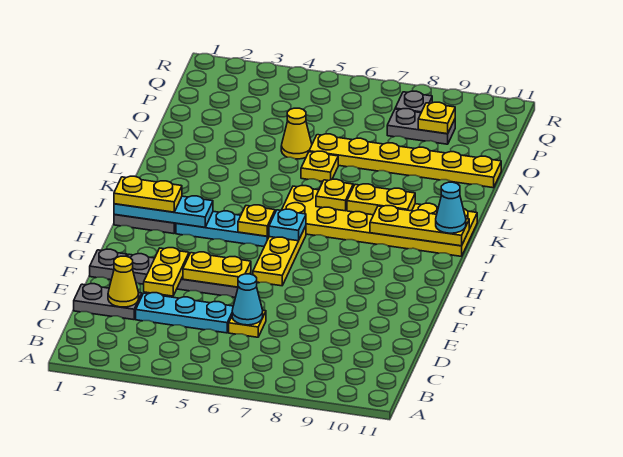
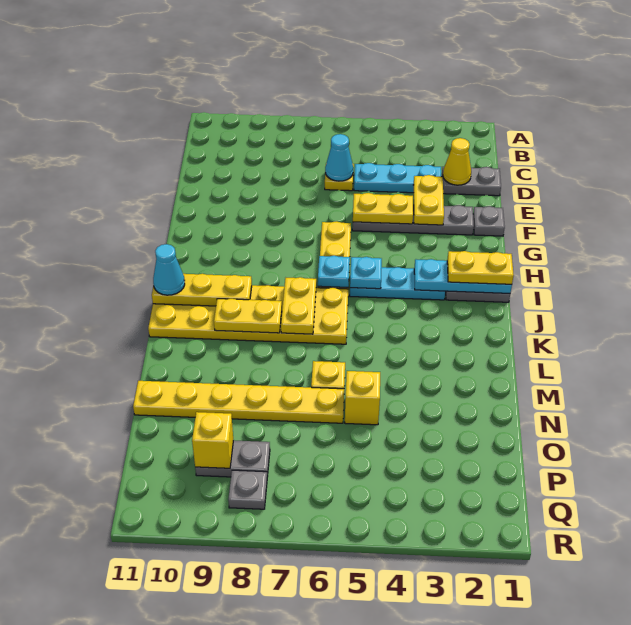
yellow 1x1 plate [238,205,275,236] -> cyan 1x1 plate [350,257,382,289]
yellow 1x1 plate [316,179,353,211] -> yellow 1x2 plate [281,277,316,334]
yellow 1x1 cone [281,108,312,159] -> yellow 1x1 brick [345,371,380,425]
yellow 1x1 plate [418,102,455,134] -> yellow 1x1 brick [192,412,233,468]

